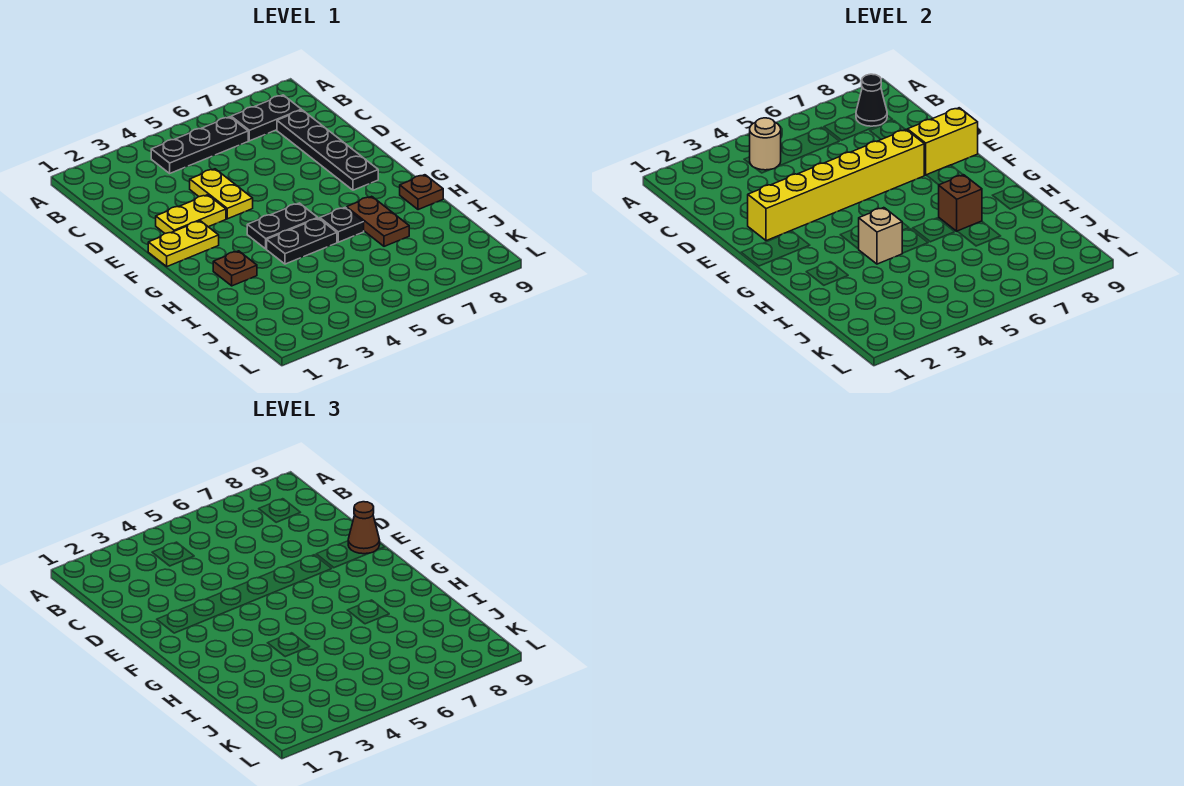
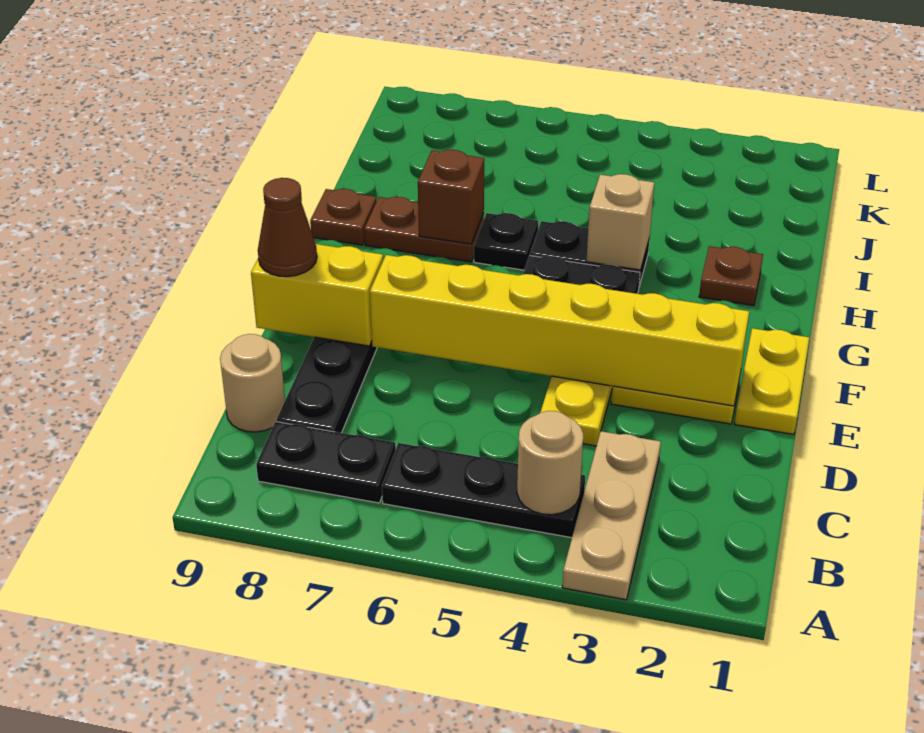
none -> tan 1x3 plate [562,431,661,600]
black 1x1 cone [856,74,887,126] -> none
none -> tan 1x1 round brick [220,334,285,432]
yellow 1x2 plate [148,221,219,266] -> yellow 1x2 plate turned to [735,328,809,434]
brown 1x2 plate [347,196,409,246] -> brown 1x2 plate turned to [364,197,484,262]

